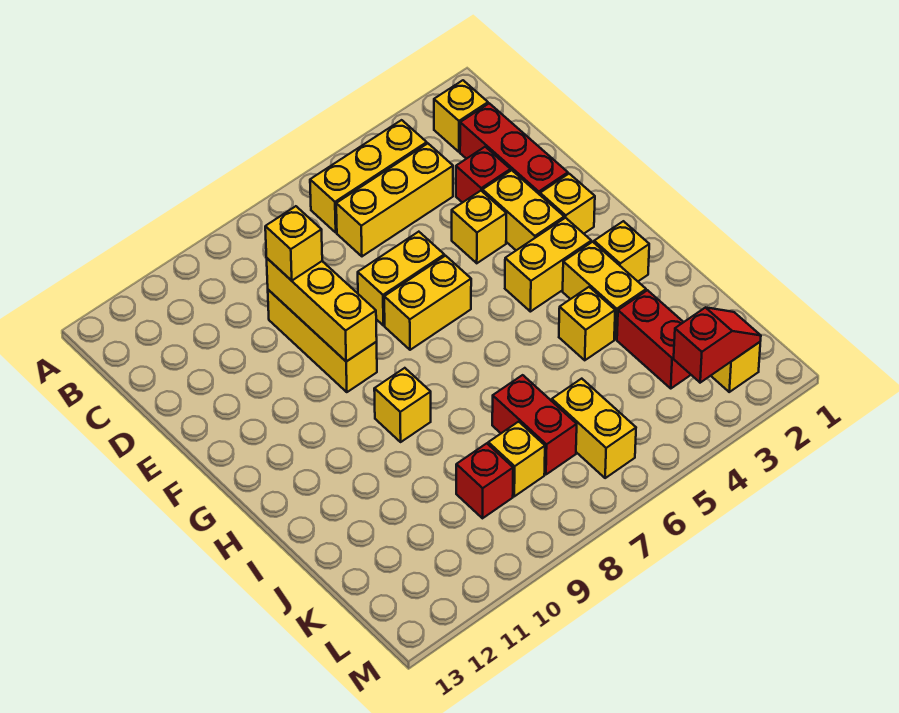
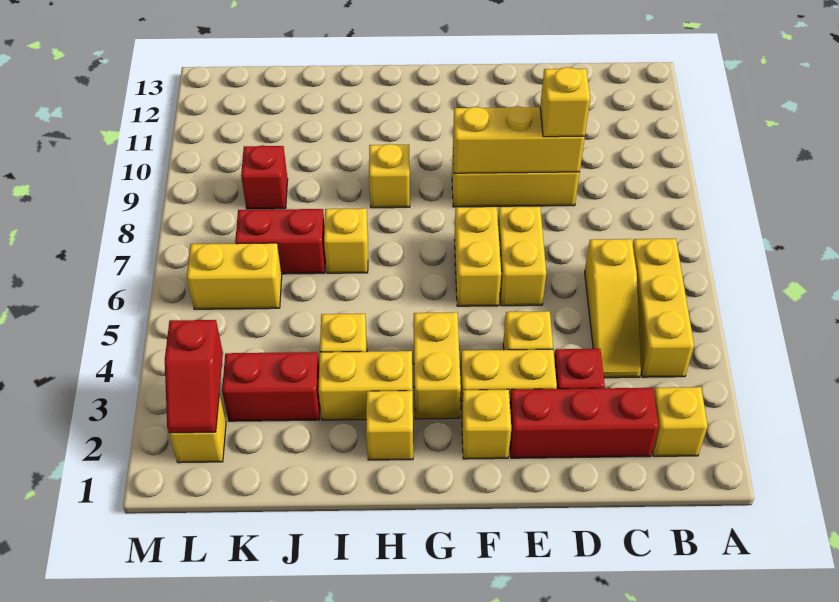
yellow 1x3 brick [336,144,453,256] -> yellow 1x3 slope [585,239,641,378]
yellow 1x1 brick [488,422,545,496] -> yellow 1x1 brick moved to [324,208,368,273]

